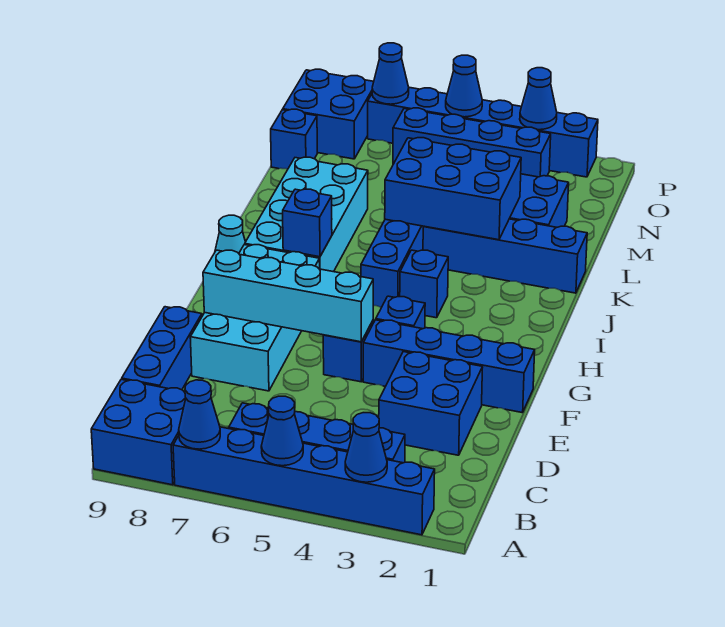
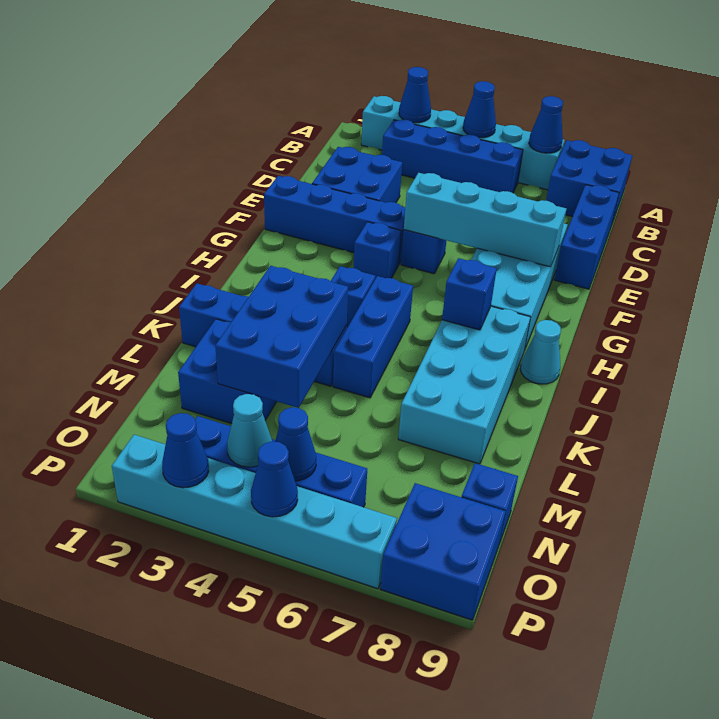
blue 1x6 brick [173,427,435,535] -> cyan 1x6 brick [361,96,565,190]
blue 2x3 brick [385,138,521,240] -> blue 2x3 brick turned to [215,266,348,408]
none -> cyan 1x1 cone [227,394,272,467]
blue 1x6 brick [368,87,598,177] -> cyan 1x6 brick [112,435,397,589]
blue 1x1 cone [372,43,409,104] -> blue 1x1 cone moved to [275,407,316,481]

